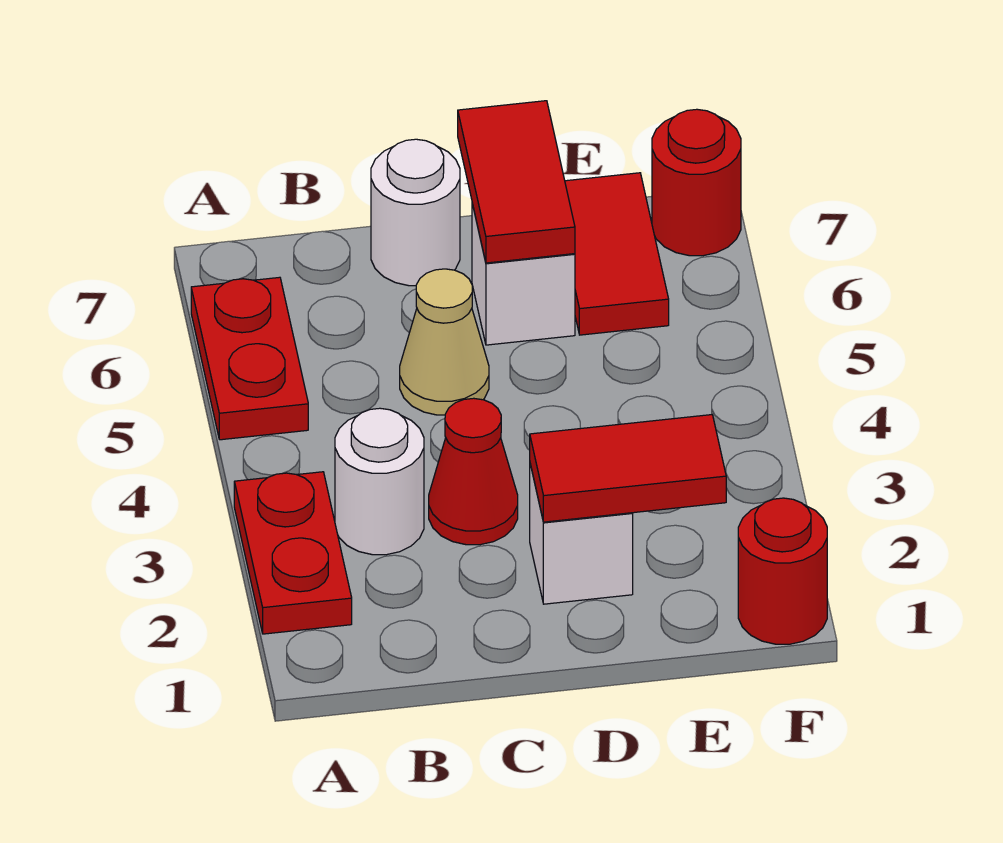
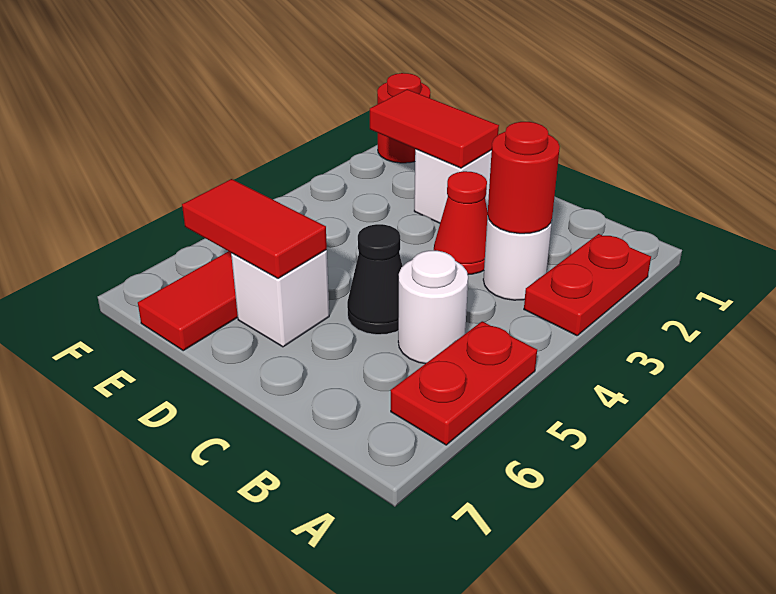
tan 1x1 cone [400,269,489,415] -> black 1x1 cone [347,224,403,335]
white 1x1 round brick [371,139,460,286] -> white 1x1 round brick moved to [398,251,468,364]
red 1x2 tile [458,101,575,263] -> red 1x2 tile turned to [182,179,327,279]
red 1x1 round brick [652,109,741,256] -> red 1x1 round brick moved to [488,122,560,234]

